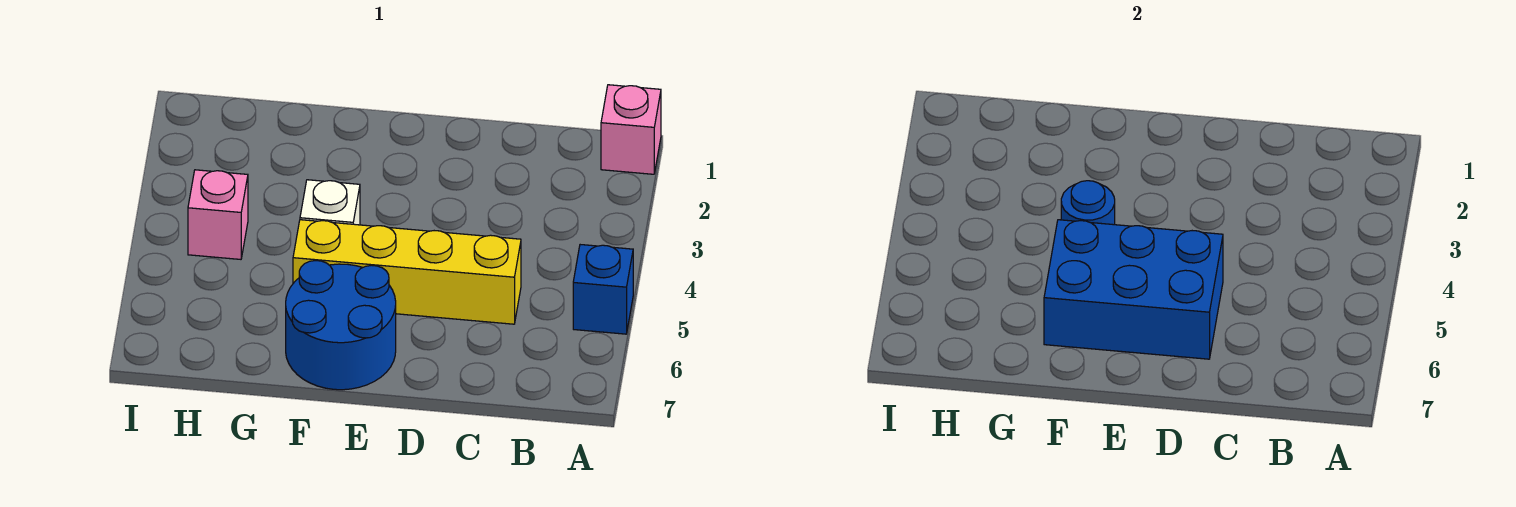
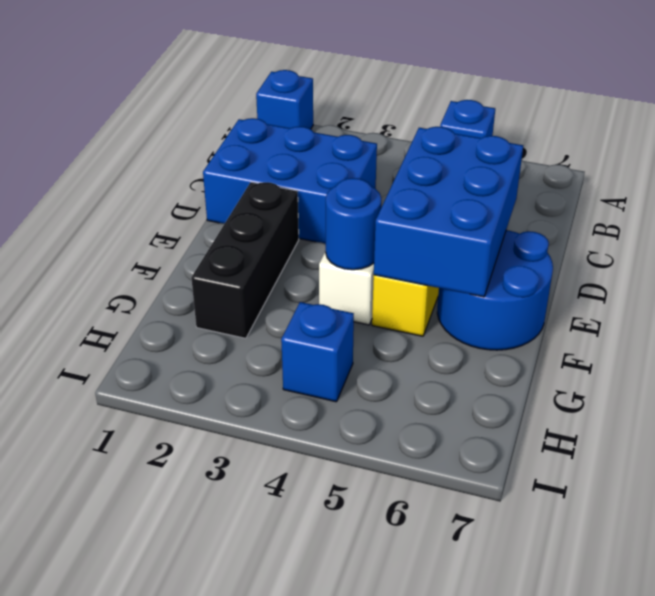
pink 1x1 brick [601,85,661,174] -> blue 1x1 brick [256,70,313,129]
none -> blue 2x3 brick [203,118,377,244]
none -> black 1x3 brick [191,182,299,338]
pink 1x1 brick [188,170,248,259] -> blue 1x1 brick [281,302,354,402]

